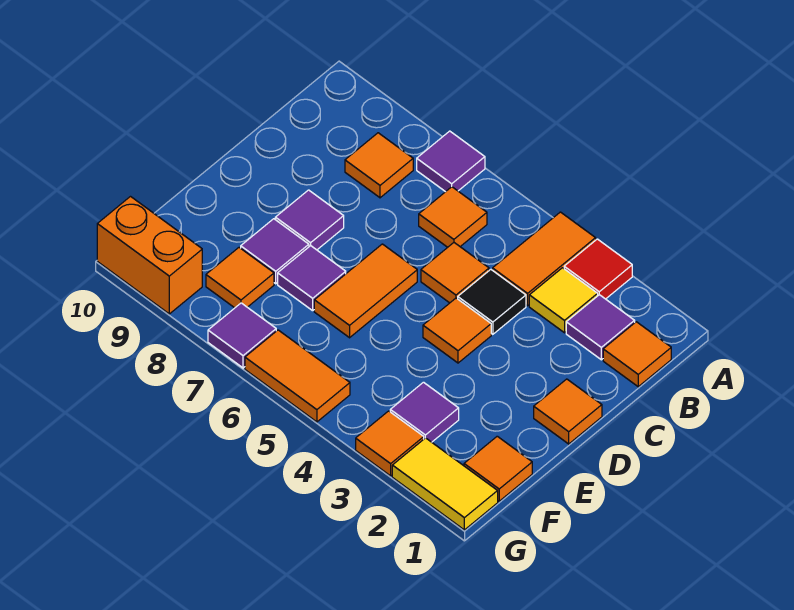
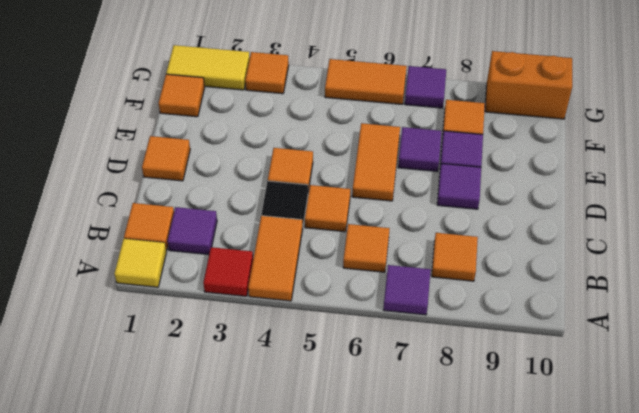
yellow 1x1 tile [529,268,598,333] -> yellow 1x1 tile moved to [114,239,167,287]
purple 1x1 tile [390,382,459,442] -> none

